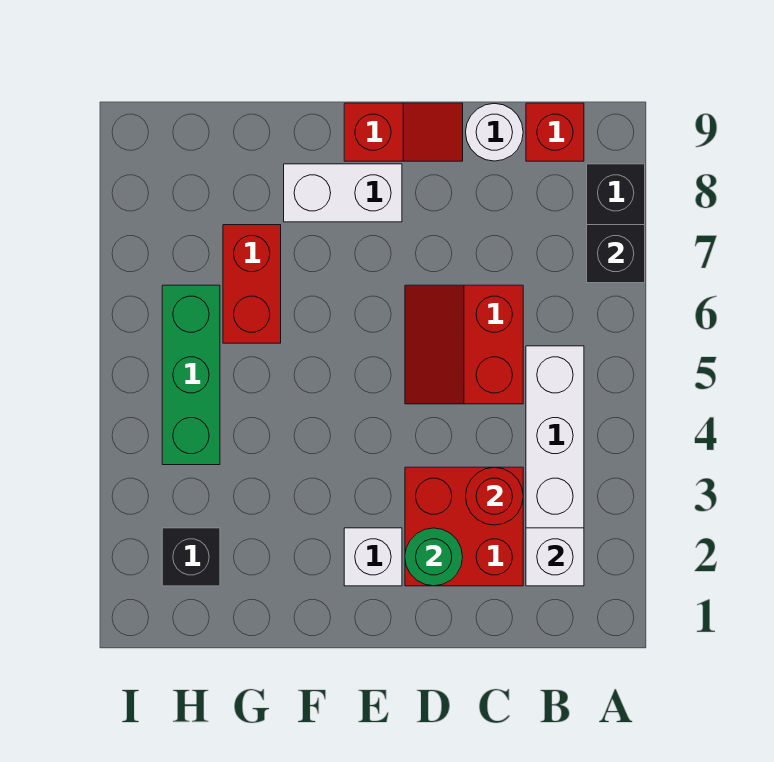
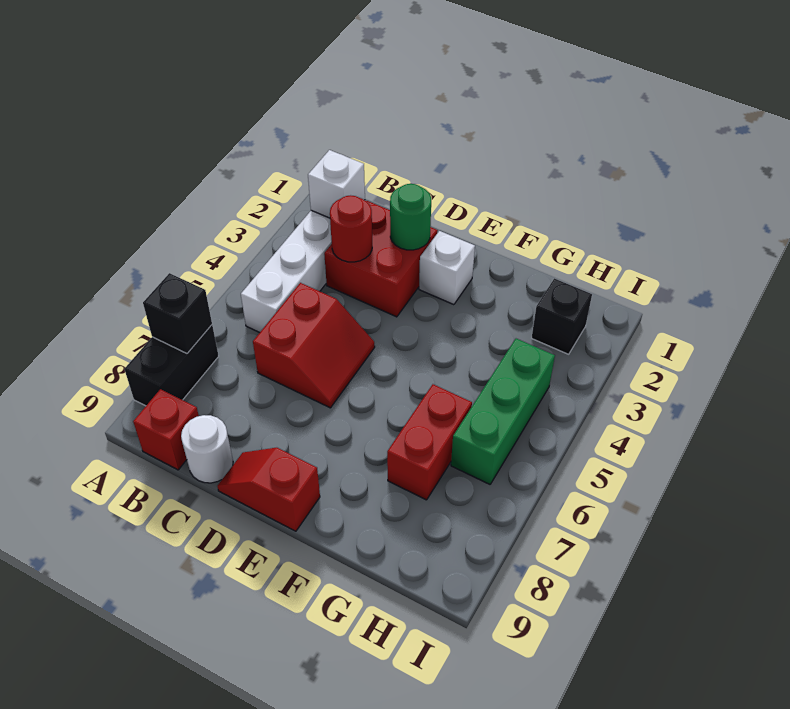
white 1x2 brick [284,164,402,222] -> none

